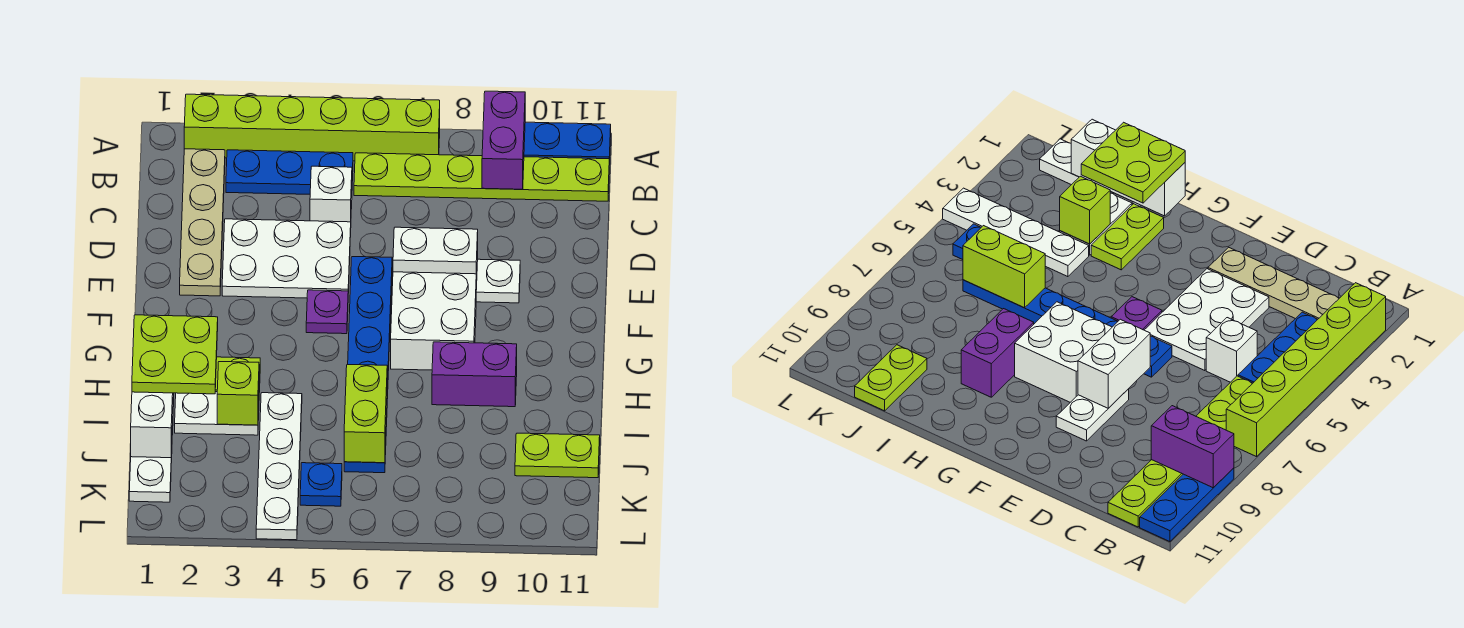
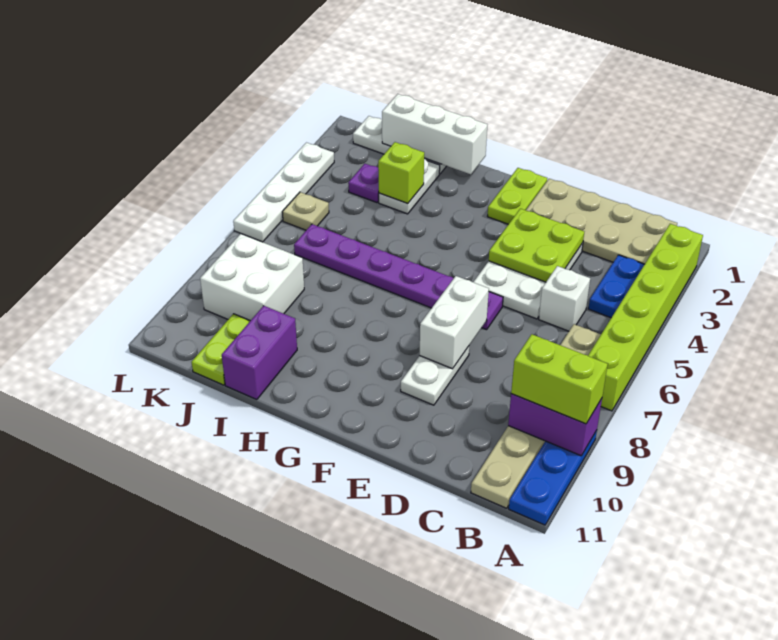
tan 1x4 plate [180,149,225,296] -> tan 2x4 plate [526,179,677,264]
blue 1x3 plate [226,150,353,194] -> blue 1x2 plate [588,255,645,318]
lime 1x6 plate [354,153,609,201] -> tan 1x6 plate [471,324,601,508]
blue 1x6 plate [344,257,392,473] -> purple 1x6 plate [294,224,503,330]
purple 1x1 plate [306,290,348,334] -> purple 1x1 plate moved to [348,164,379,203]
white 2x2 brick [391,272,476,370] -> white 2x2 brick moved to [200,234,304,321]
lime 2x2 plate [132,315,218,394] -> lime 2x2 plate moved to [489,209,584,282]
lime 1x2 plate [1091,204,1164,270] -> lime 1x2 plate moved to [487,168,547,224]
purple 1x2 brick [432,342,517,407] -> purple 1x2 brick moved to [222,306,297,400]
white 1x4 plate [256,393,302,540] -> white 1x4 plate turned to [233,143,334,242]
lime 1x2 brick [344,365,387,463] -> lime 1x2 brick moved to [511,334,608,424]
blue 1x1 plate [300,463,342,506] -> tan 1x1 plate [282,192,329,230]

